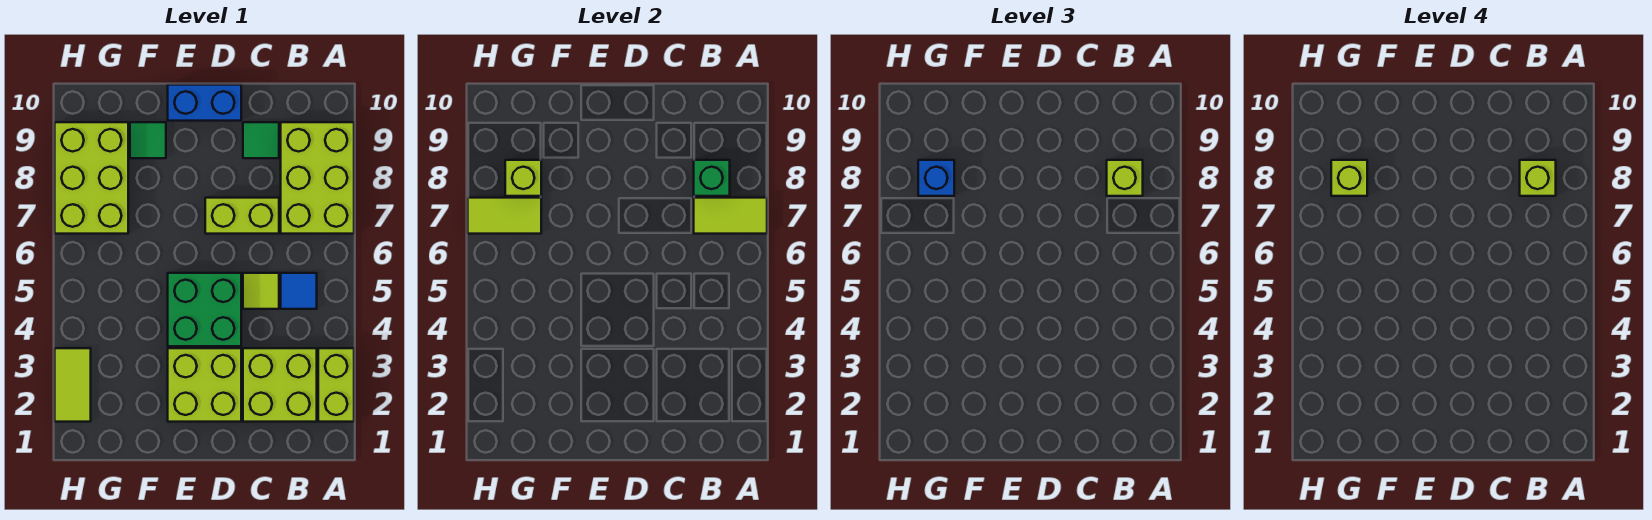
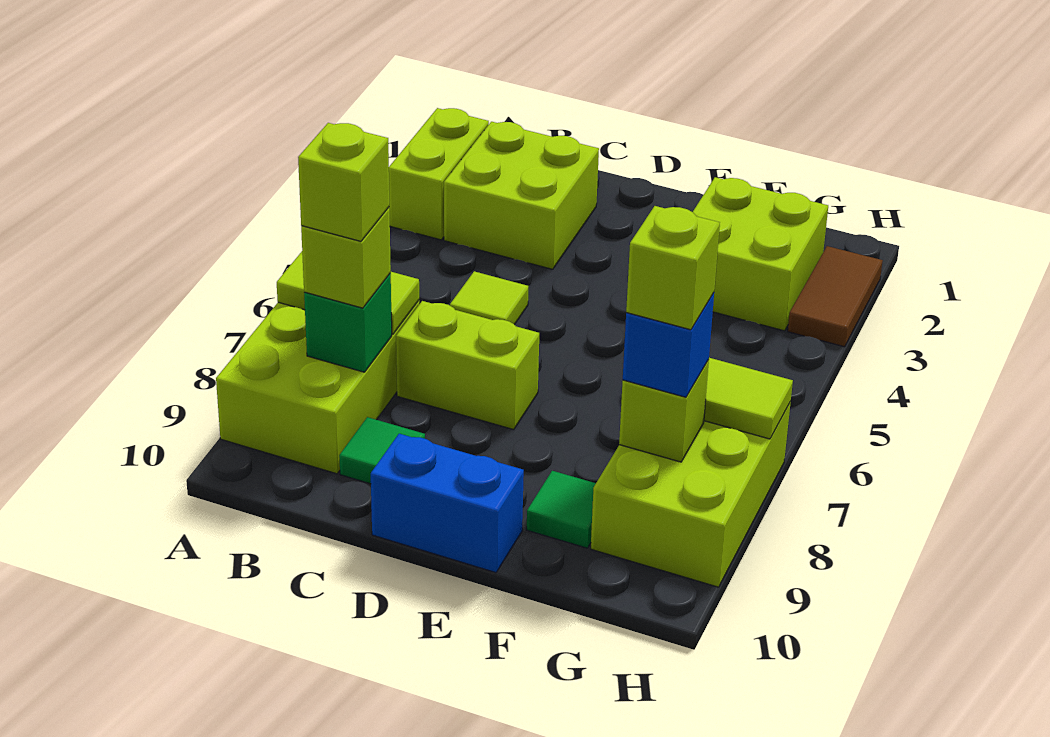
blue 1x1 tile [281,273,317,309] -> none
lime 2x2 brick [168,348,241,422] -> lime 2x2 brick moved to [693,177,828,331]
green 2x2 brick [168,273,241,346] -> none
lime 1x2 tile [55,348,91,422] -> brown 1x2 tile [788,246,883,347]

